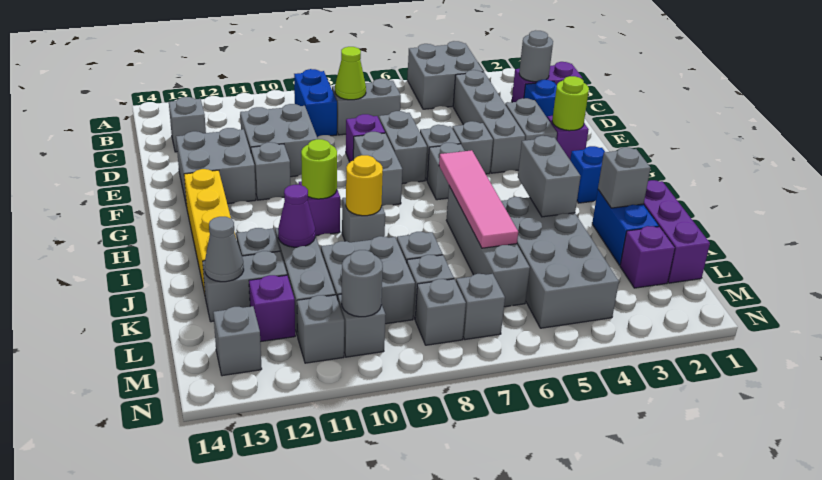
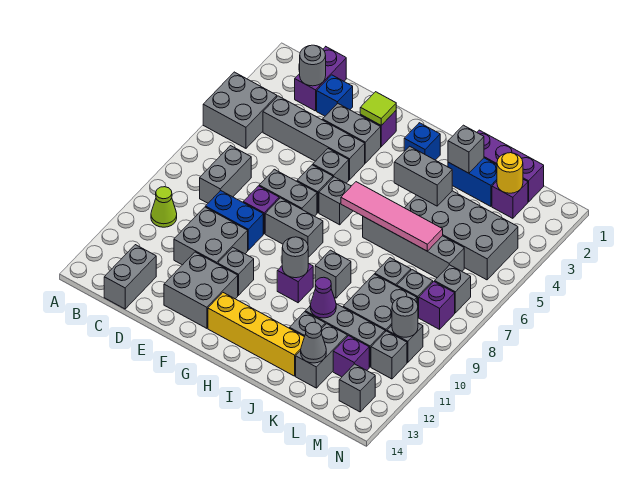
blue 1x2 brick [294,69,337,137] -> blue 1x2 brick moved to [206,191,263,250]
lime 1x1 cone [335,47,366,100] -> lime 1x1 cone moved to [151,187,177,227]
grey 1x1 brick [169,97,206,152] -> grey 1x2 brick [104,245,156,309]
lime 1x1 round brick [552,76,589,131] -> lime 1x1 tile [360,92,396,125]
lime 1x1 round brick [301,139,337,199] -> grey 1x1 round brick [282,237,308,278]
yellow 1x1 round brick [346,155,383,216] -> yellow 1x1 round brick moved to [497,153,523,193]
grey 1x1 brick [415,279,466,345] -> purple 1x1 brick [419,282,455,329]

